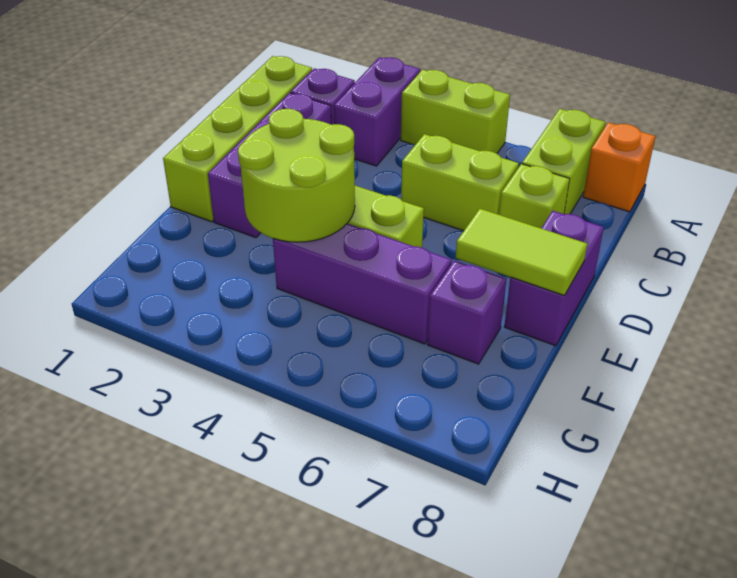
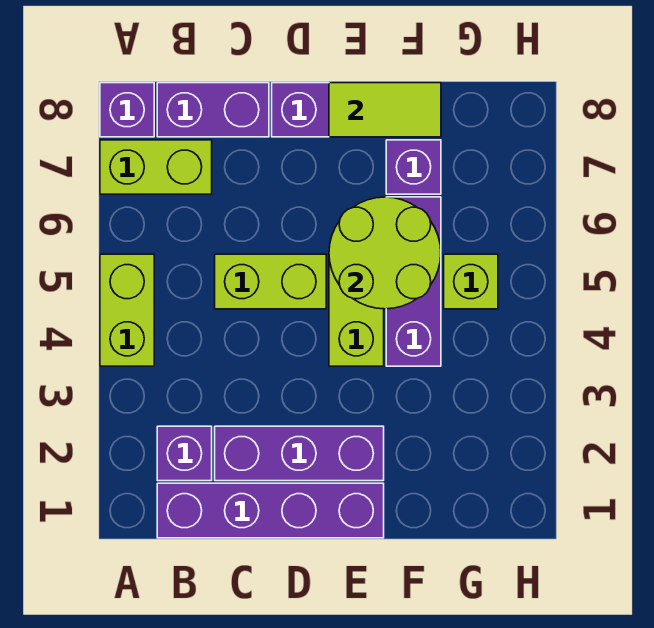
purple 1x2 brick [334,57,420,166] -> purple 1x2 brick moved to [157,83,269,137]
orange 1x1 brick [583,123,655,212] -> purple 1x1 brick [100,83,154,137]
lime 1x4 brick [163,56,312,222] -> purple 1x4 brick [157,483,384,538]
lime 1x2 brick [401,134,519,231] -> lime 1x2 brick turned to [215,254,326,309]
lime 1x1 brick [499,164,570,228] -> lime 1x1 brick moved to [444,254,498,309]
lime 2x2 round brick [238,109,355,242] -> lime 2x2 round brick moved to [329,197,441,309]
lime 1x2 tile [456,209,587,296] -> lime 1x2 tile turned to [329,83,441,137]

